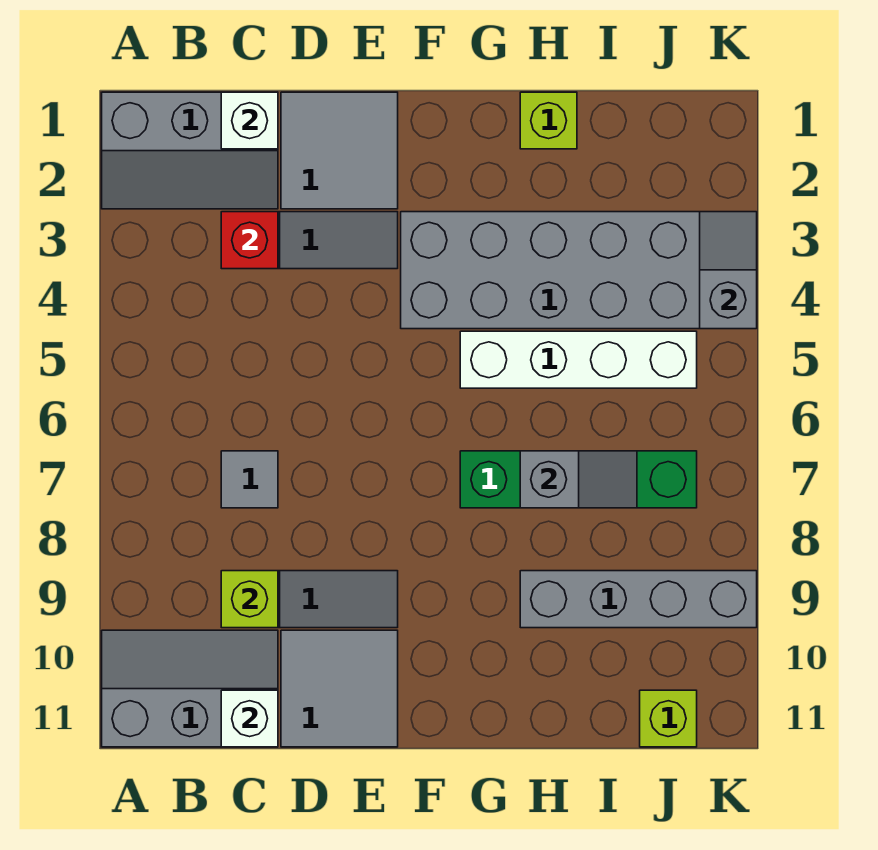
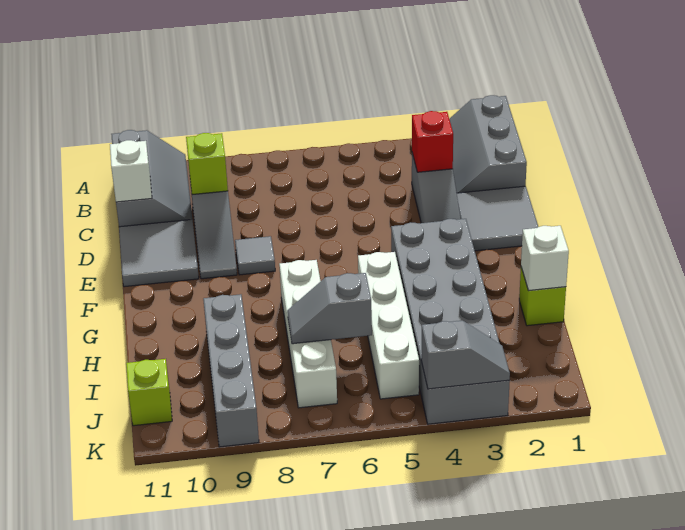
white 1x1 brick [221,92,278,149] -> white 1x1 brick moved to [521,226,569,291]
grey 1x1 tile [221,451,278,508] -> grey 1x1 tile moved to [235,236,275,275]
green 1x4 brick [460,451,697,508] -> white 1x4 brick [279,260,337,408]
grey 1x2 slope [520,451,637,508] -> grey 1x2 slope turned to [287,273,372,344]

